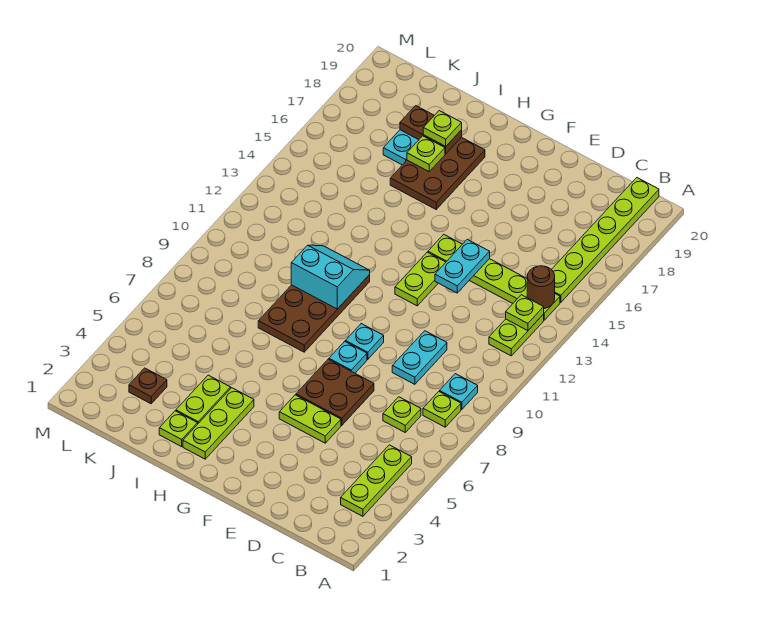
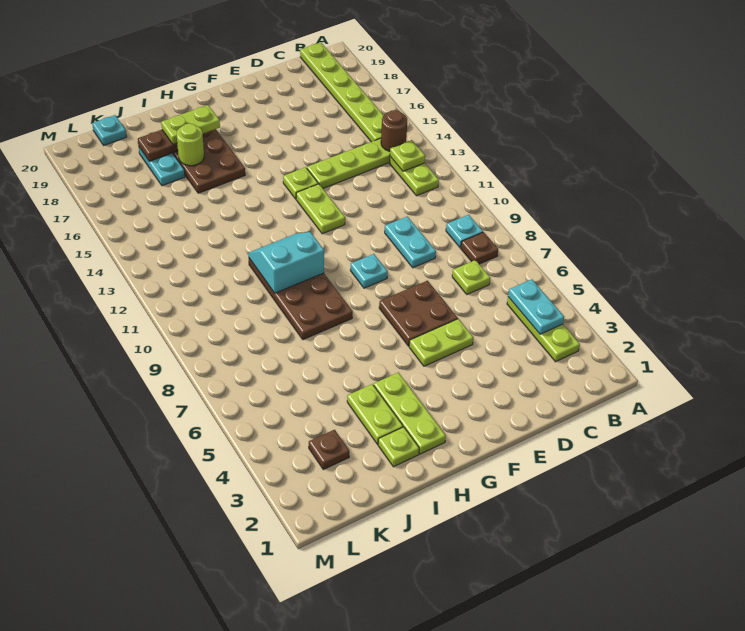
lime 1x1 plate [423,392,461,427] -> brown 1x1 plate [461,232,498,264]
cyan 1x2 plate [435,239,490,293] -> cyan 1x2 plate moved to [508,279,564,334]
cyan 1x1 plate [329,341,367,373] -> cyan 1x1 plate moved to [92,115,127,145]
lime 1x1 plate [407,136,445,172] -> lime 1x1 round brick [177,123,204,166]
lime 1x1 plate [423,111,462,146] -> lime 1x2 plate [161,105,220,145]

